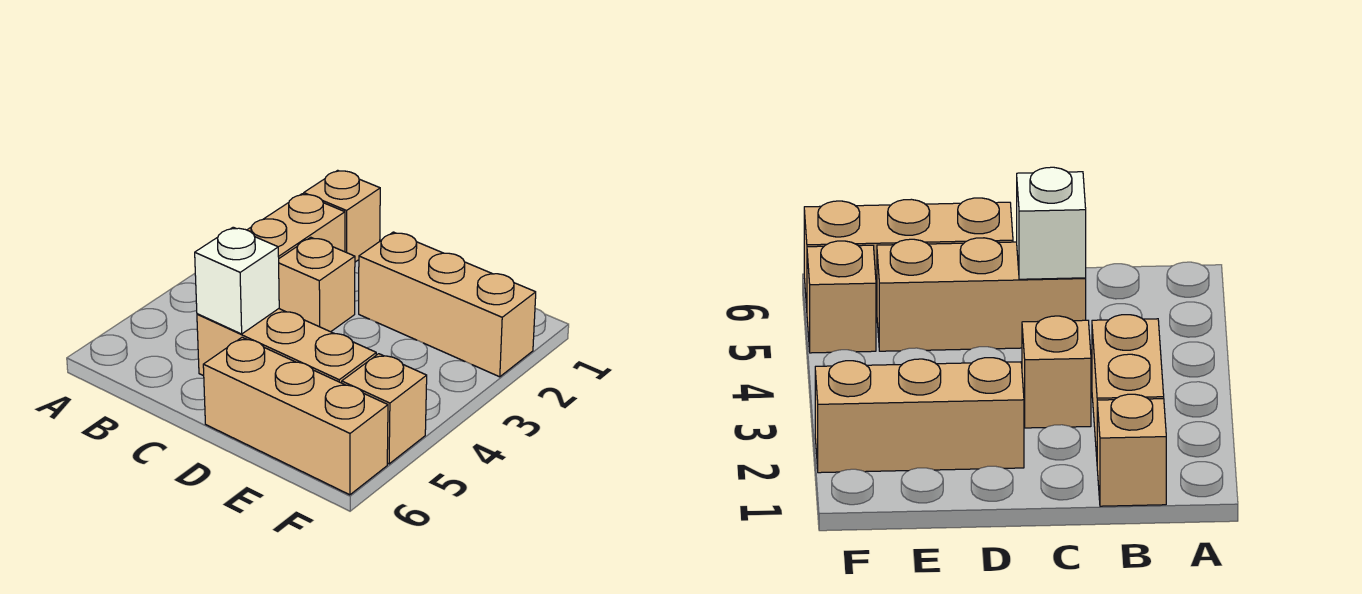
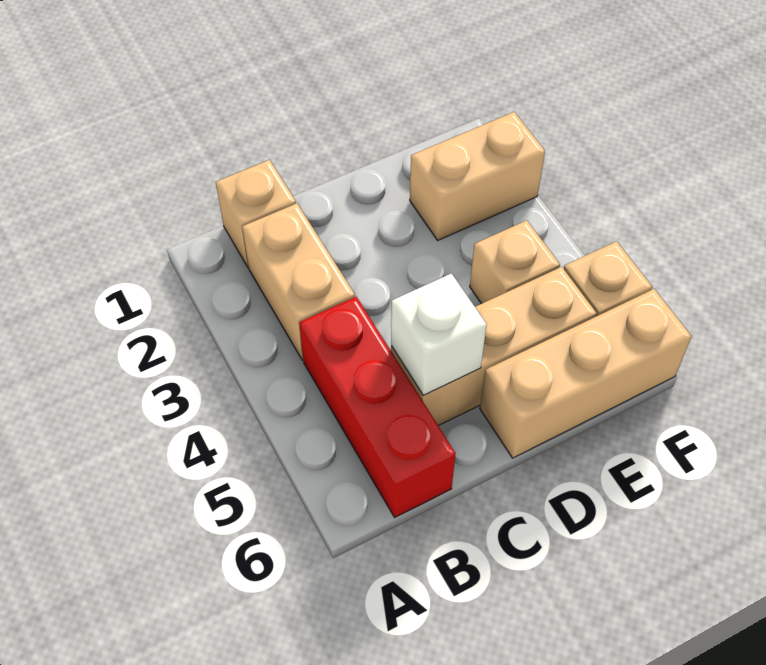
none -> red 1x3 brick [299,297,456,517]
tan 1x1 brick [279,237,355,332] -> tan 1x1 brick moved to [470,220,560,304]
tan 1x3 brick [359,232,536,377] -> tan 1x2 brick [410,112,545,240]

